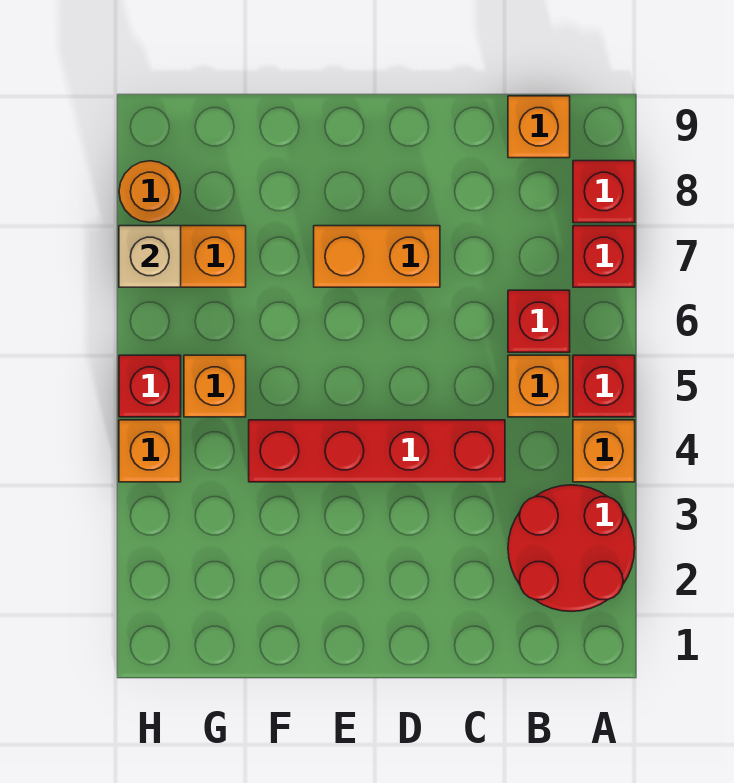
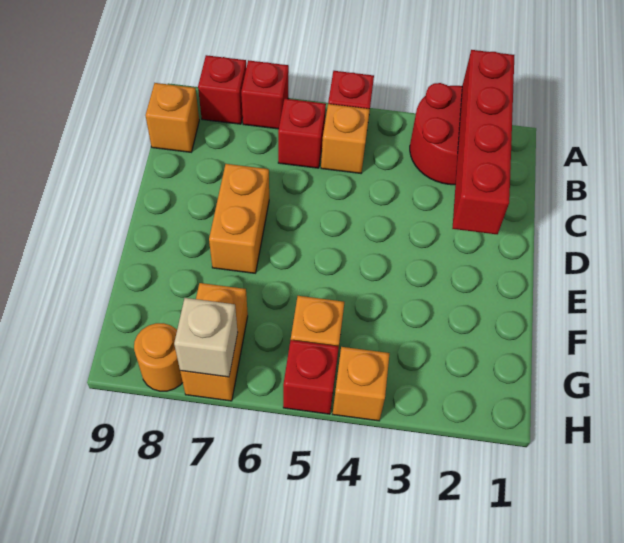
orange 1x1 brick [573,420,635,482] -> none
red 1x4 brick [249,420,505,482] -> red 1x4 brick moved to [452,50,514,234]

